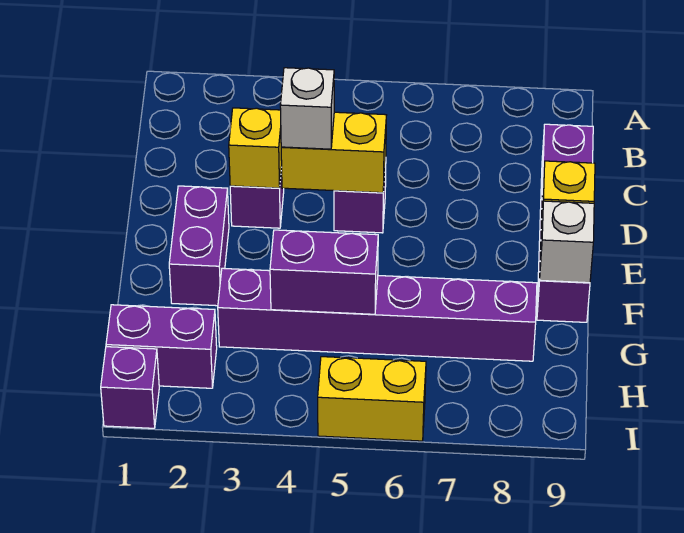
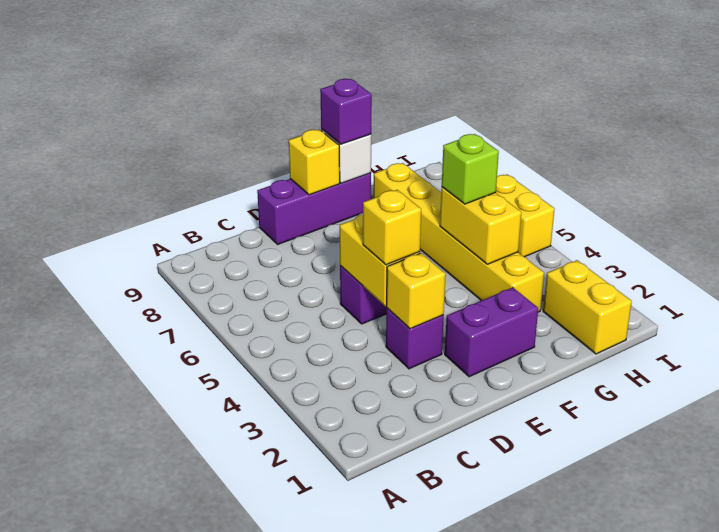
purple 1x4 brick [537,124,593,322] -> purple 1x3 brick [257,173,371,244]
white 1x1 brick [280,68,334,149] -> yellow 1x1 brick [363,190,421,265]
purple 1x6 brick [218,268,537,361] -> yellow 1x6 brick [373,163,544,312]
purple 1x2 brick [270,230,378,314] -> yellow 1x2 brick [440,187,521,264]
none -> lime 1x1 brick [442,134,499,204]
purple 1x2 brick [106,305,217,388] -> yellow 1x2 brick [543,260,632,354]
purple 1x1 brick [101,347,159,428] -> purple 1x1 brick moved to [320,79,372,144]

